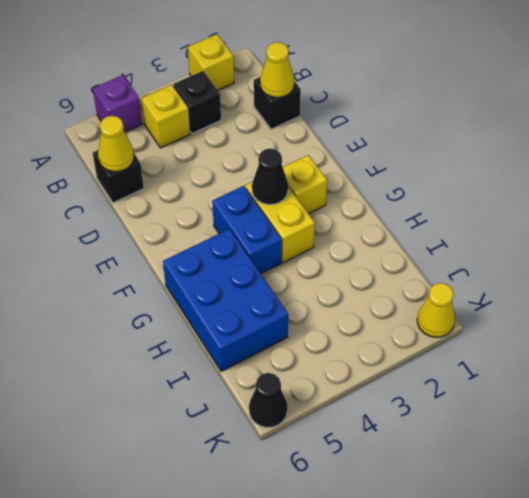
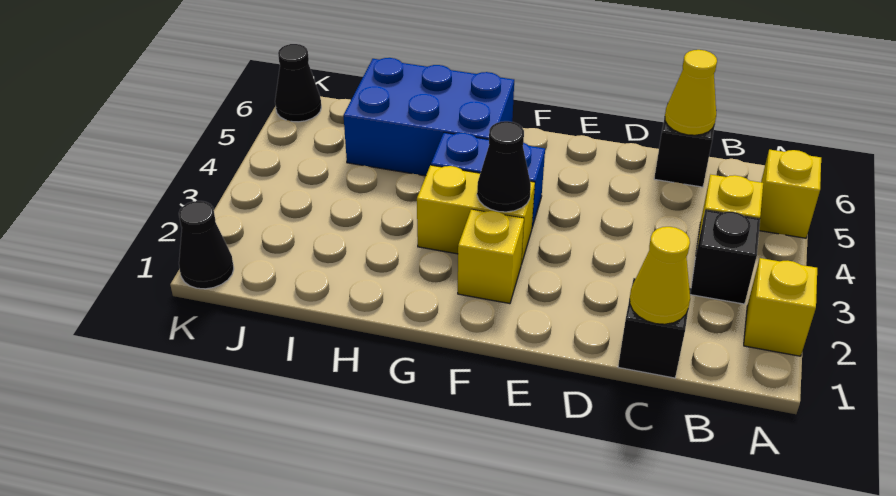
purple 1x1 brick [93,75,142,132] -> yellow 1x1 brick [759,150,821,238]
yellow 1x1 cone [417,283,455,337] -> black 1x1 cone [179,201,234,289]

